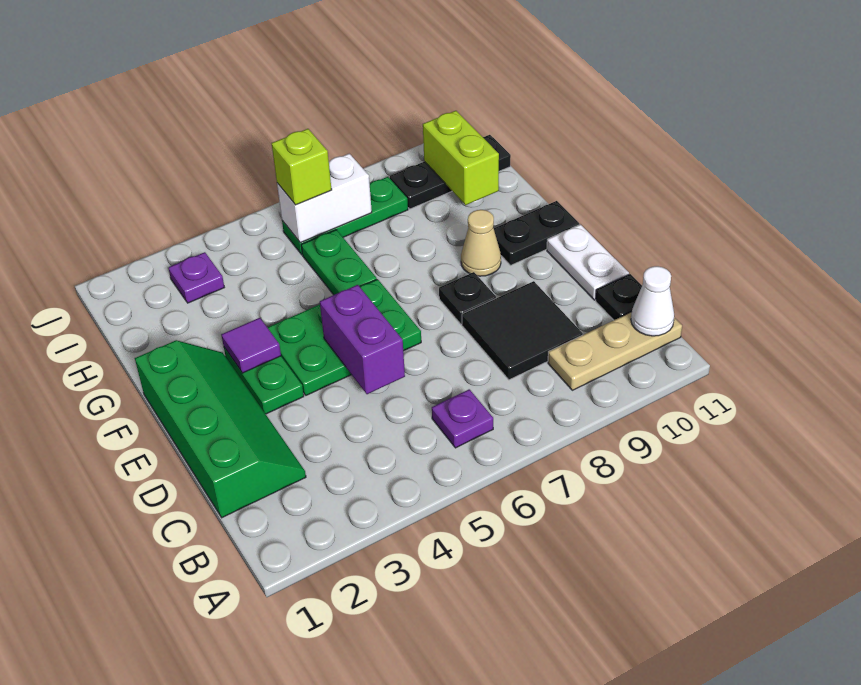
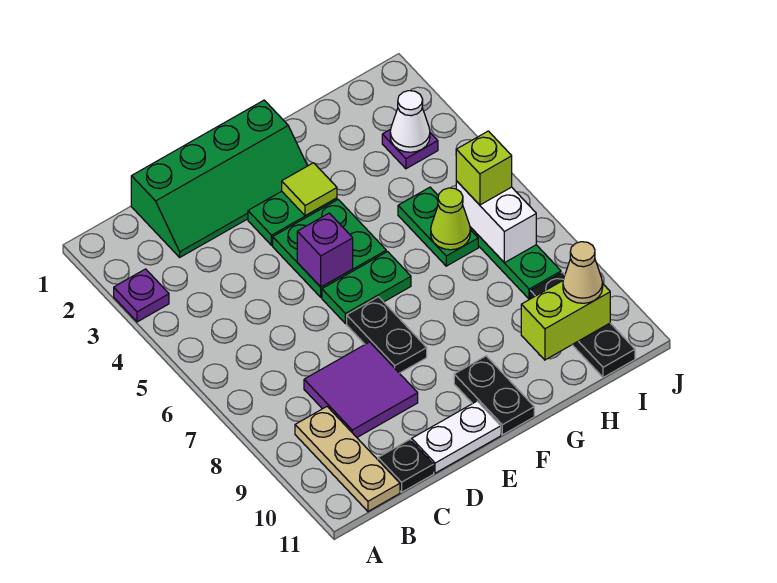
purple 1x1 plate [432,389,493,448] -> purple 1x1 plate moved to [114,269,169,322]
white 1x1 cone [631,266,674,336] -> white 1x1 cone moved to [390,91,430,152]
black 2x2 tile [462,281,583,380] -> purple 2x2 tile [304,342,418,437]
purple 1x2 brick [320,285,405,394] -> purple 1x1 brick [297,213,353,287]
black 1x1 plate [439,272,496,324] -> black 1x2 plate [347,297,427,373]
purple 1x1 tile [221,318,281,373] -> lime 1x1 tile [282,163,337,216]
tan 1x1 cone [461,210,501,276] -> tan 1x1 cone moved to [563,242,603,303]
green 1x2 plate [301,230,377,295] -> green 1x2 plate turned to [398,187,478,266]
none -> lime 1x1 cone [431,188,470,250]

